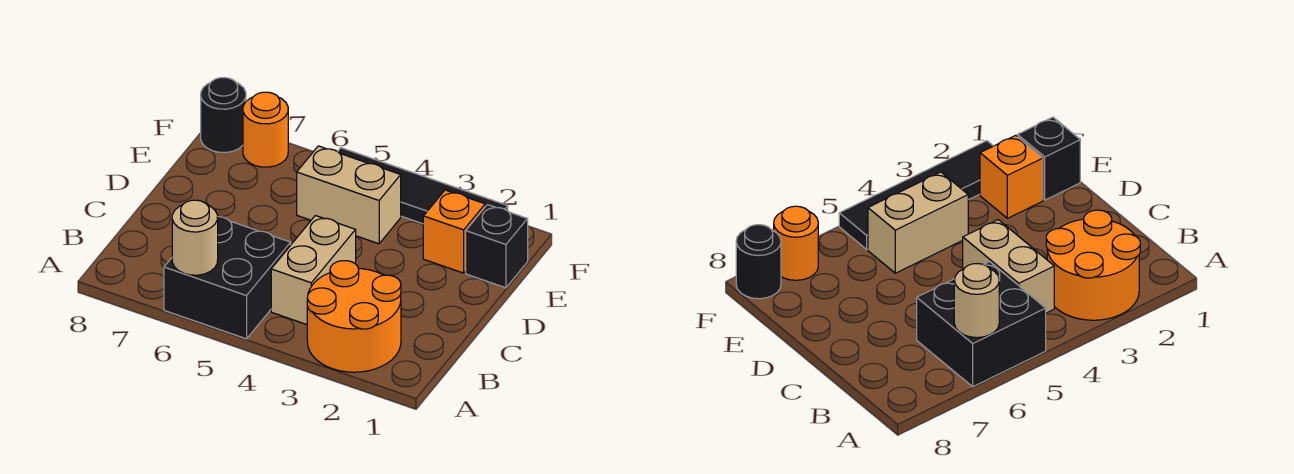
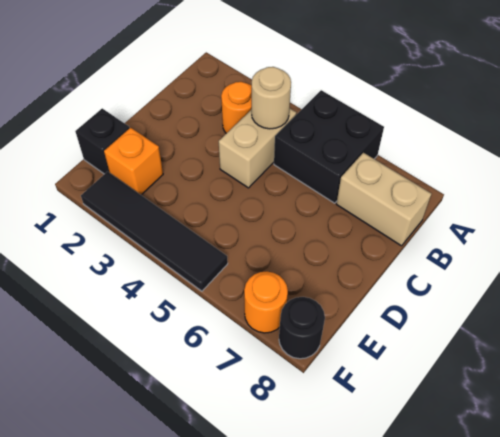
orange 2x2 round brick [307,261,401,372] -> orange 1x1 round brick [221,82,252,133]
tan 1x1 round brick [172,200,218,275] -> tan 1x1 round brick moved to [252,67,291,129]
tan 1x2 brick [297,146,401,244] -> tan 1x2 brick moved to [336,153,431,246]

